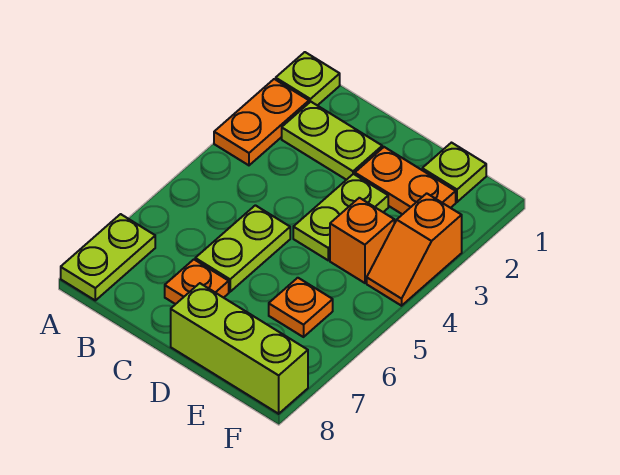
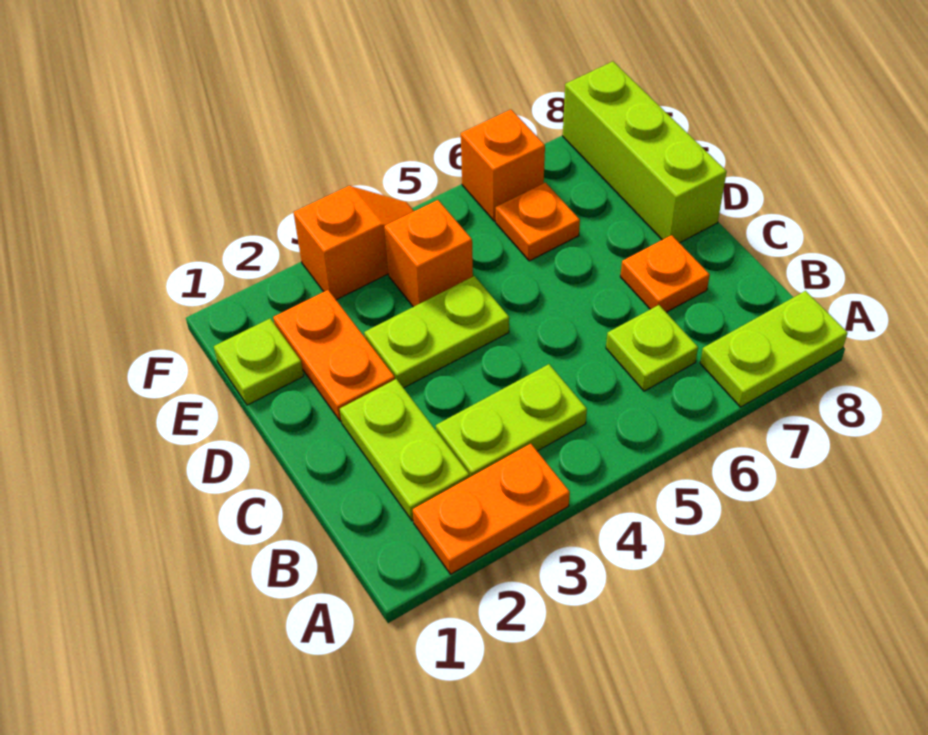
lime 1x1 plate [276,52,340,105] -> lime 1x1 plate moved to [606,305,698,391]
lime 1x2 plate [195,205,290,292] -> lime 1x2 plate moved to [436,364,587,477]
none -> orange 1x1 brick [461,110,545,221]

